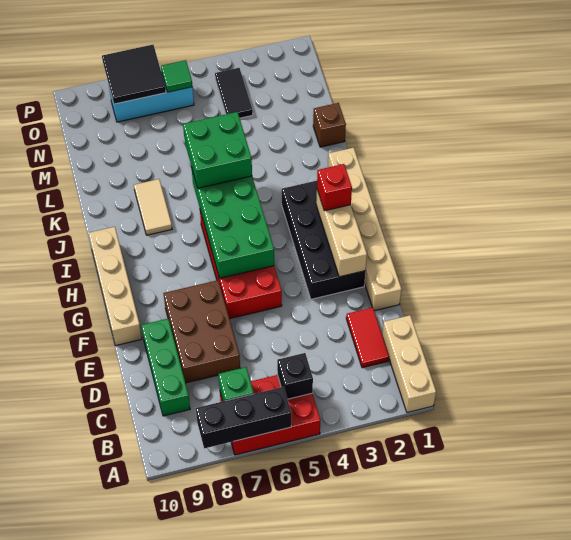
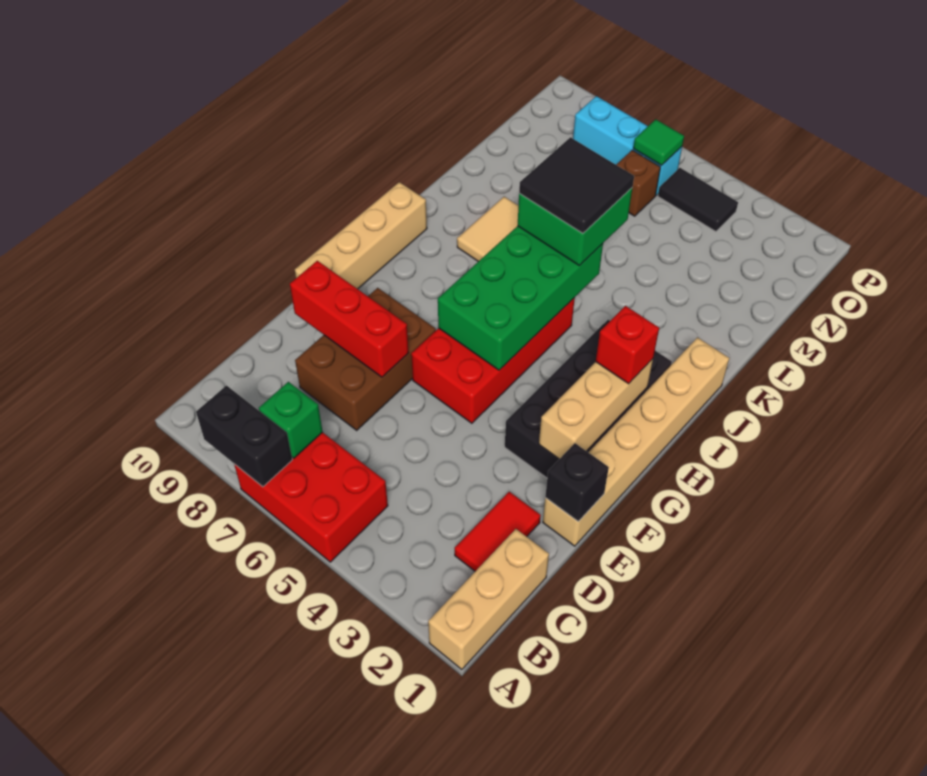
black 1x3 brick [196,387,291,448] -> black 1x2 brick [196,386,292,487]
black 1x1 brick [277,353,313,399] -> black 1x1 brick moved to [545,443,609,522]
green 1x3 brick [141,319,190,416] -> none
none -> red 1x3 brick [290,261,409,377]
brown 1x1 brick [313,103,346,147] -> brown 1x1 brick moved to [616,150,660,216]
black 1x2 tile [215,68,253,118] -> black 1x2 tile turned to [658,168,738,232]
black 2x2 tile [102,45,166,104] -> black 2x2 tile moved to [519,137,634,233]

